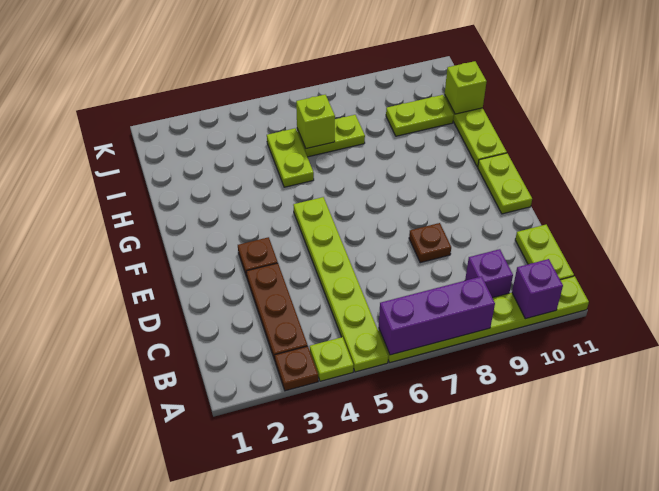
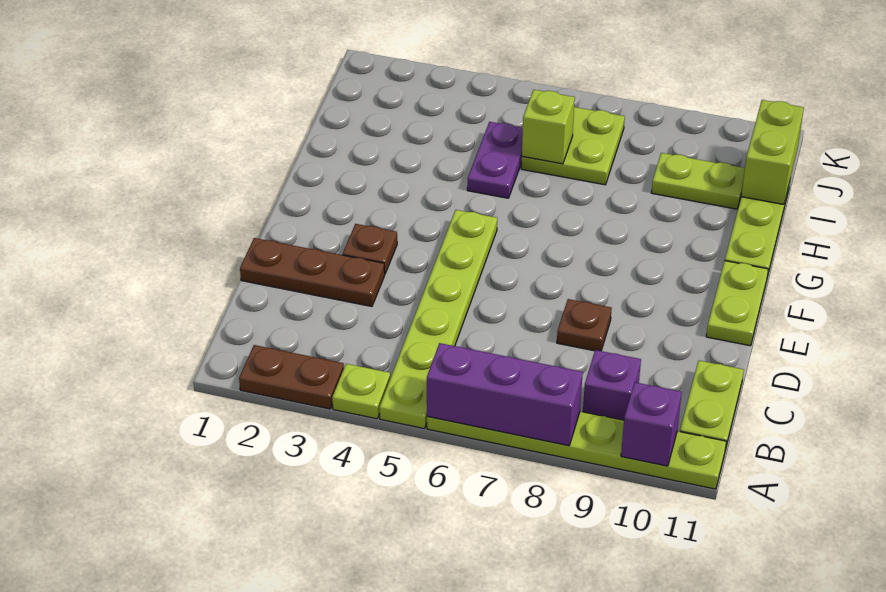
brown 1x1 plate [275,346,318,391] -> brown 1x2 plate [239,345,344,409]
brown 1x3 plate [246,263,308,360] -> brown 1x3 plate turned to [240,238,385,306]
lime 1x2 plate [267,128,314,187] -> purple 1x2 plate [467,122,523,198]
lime 1x2 plate [297,115,365,157] -> lime 2x2 plate [521,107,625,185]
lime 1x1 brick [445,61,487,114] -> lime 1x2 brick [741,100,804,204]

